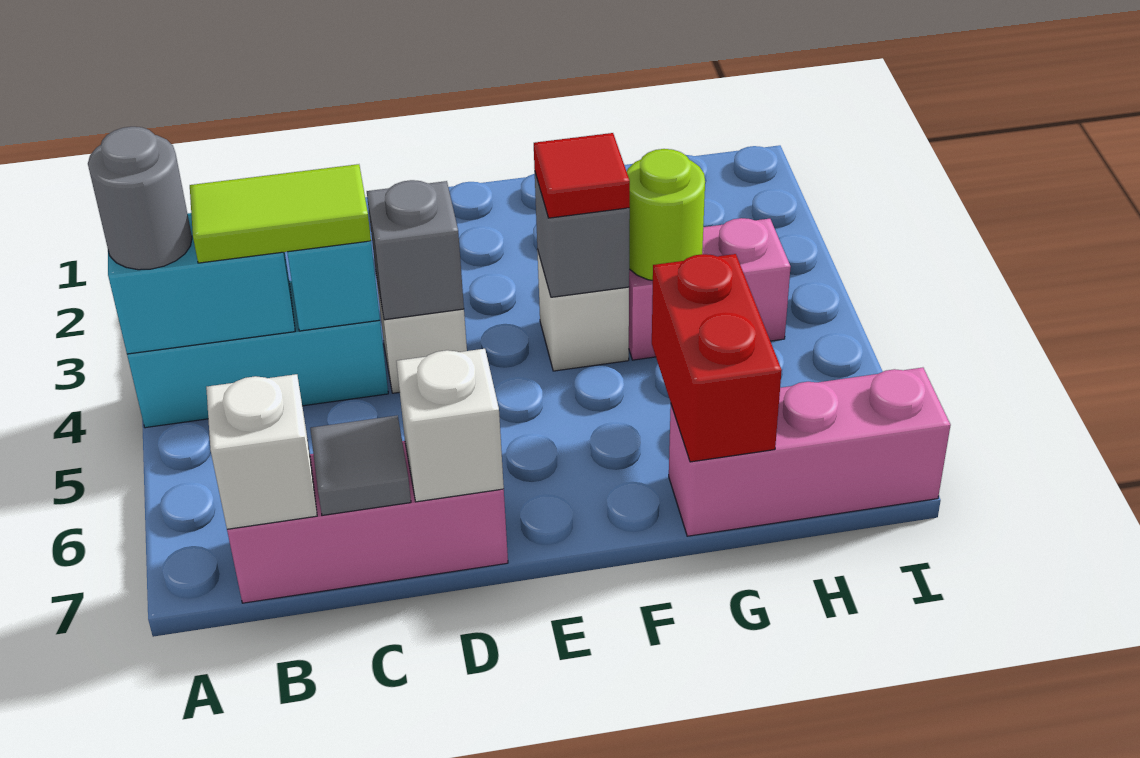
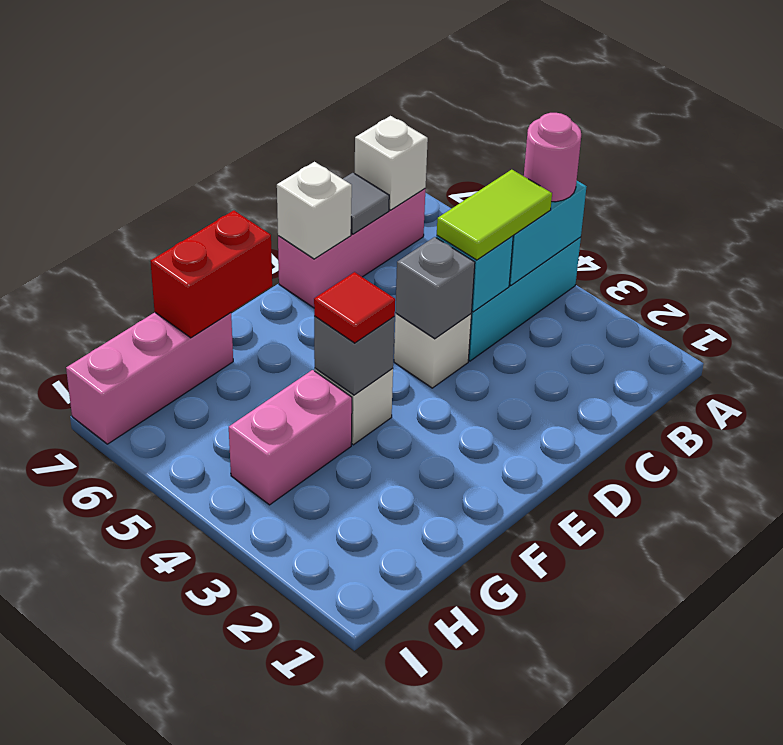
grey 1x1 round brick [88,127,192,270] -> pink 1x1 round brick [524,113,581,202]
lime 1x1 round brick [627,149,705,280] -> none
red 1x2 brick [652,254,782,462] -> red 1x2 brick turned to [150,210,272,338]

